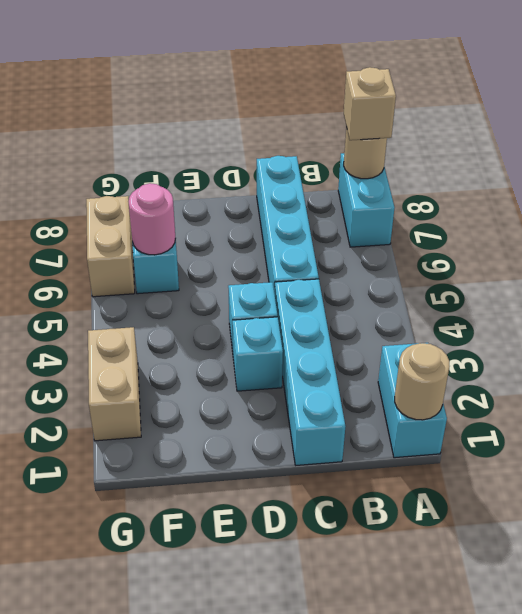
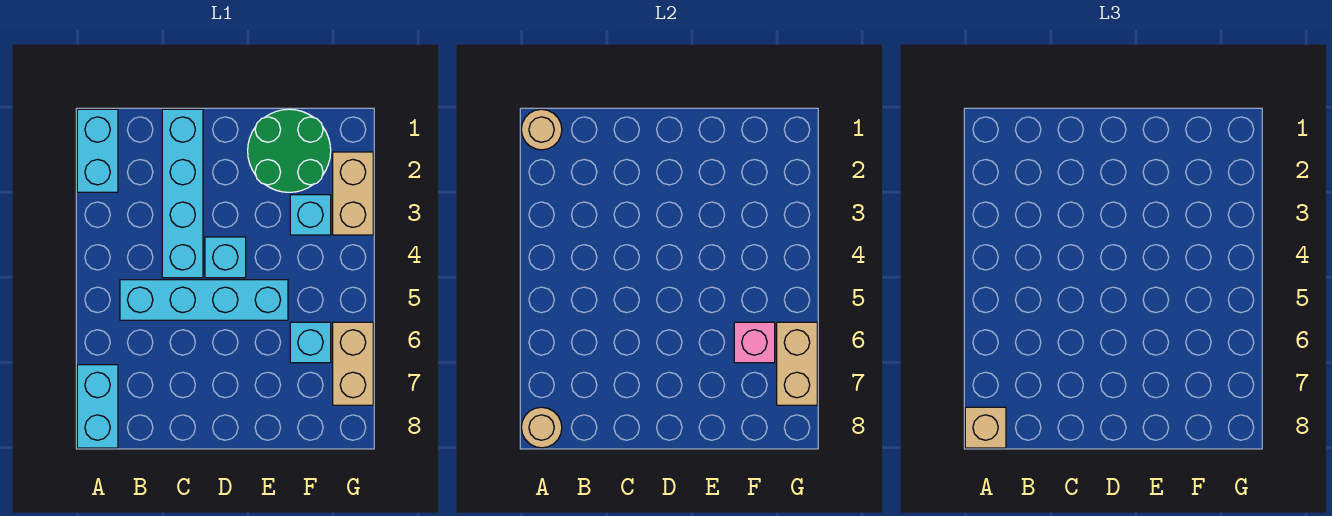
cyan 1x4 brick [257,156,319,294] -> cyan 1x4 brick turned to [120,280,288,320]
cyan 1x1 brick [232,317,283,391] -> cyan 1x1 brick moved to [290,195,331,235]
none -> green 2x2 round brick [248,109,331,192]
pink 1x1 round brick [128,183,176,255] -> pink 1x1 brick [734,322,775,363]
none -> tan 1x2 brick [777,322,817,405]

